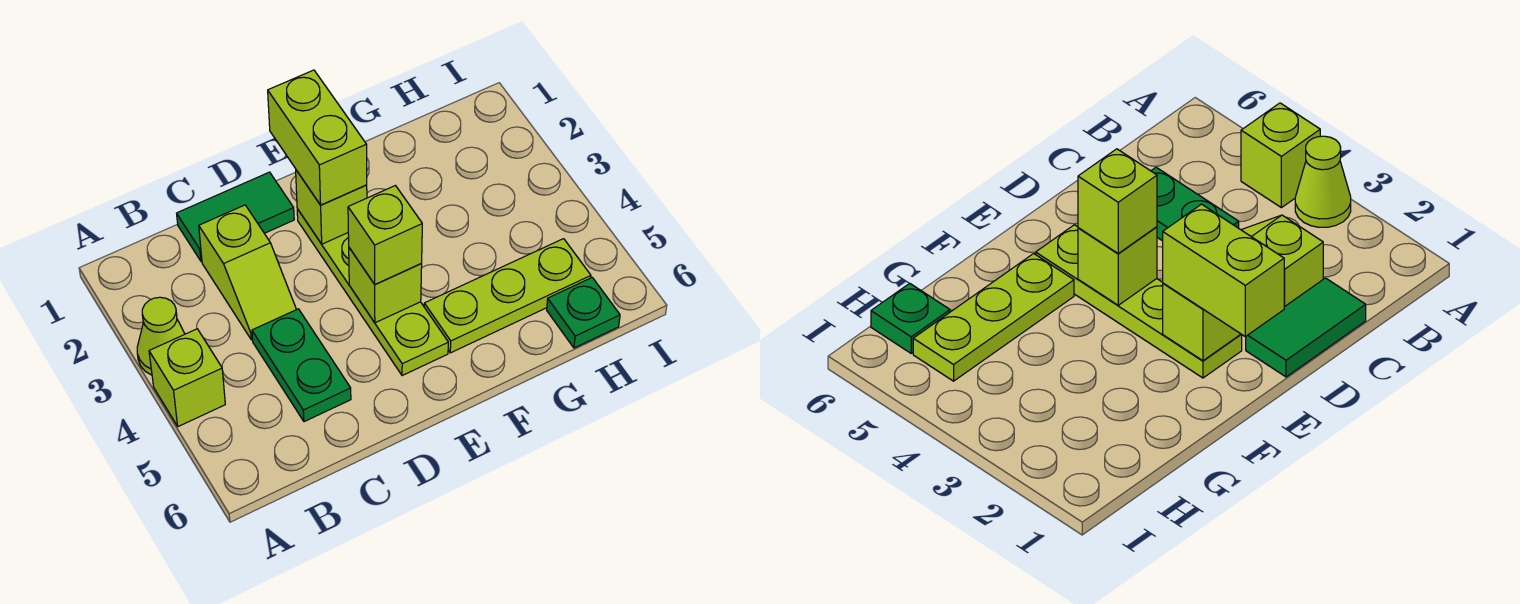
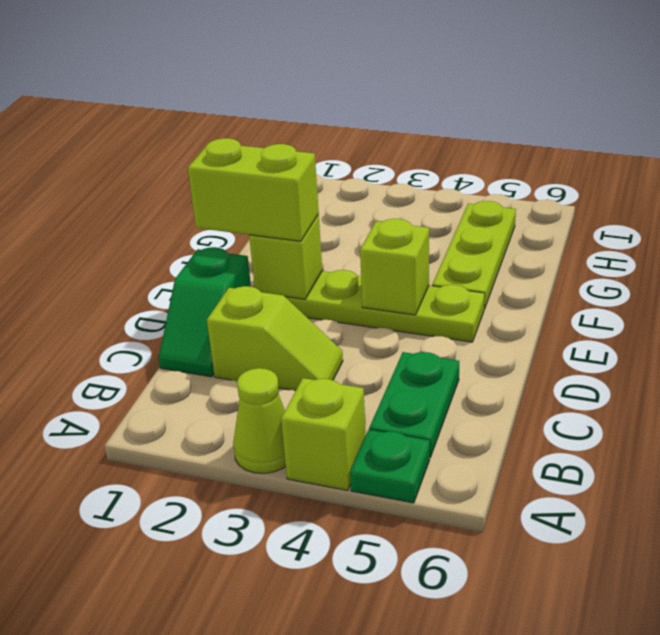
green 1x2 tile [177,172,294,261] -> green 1x2 slope [159,247,251,377]
green 1x2 plate [252,309,351,422] -> green 1x2 plate turned to [369,352,459,457]
lime 1x1 brick [348,186,422,284] -> none
green 1x1 plate [547,278,620,348] -> green 1x1 plate moved to [350,430,430,503]

